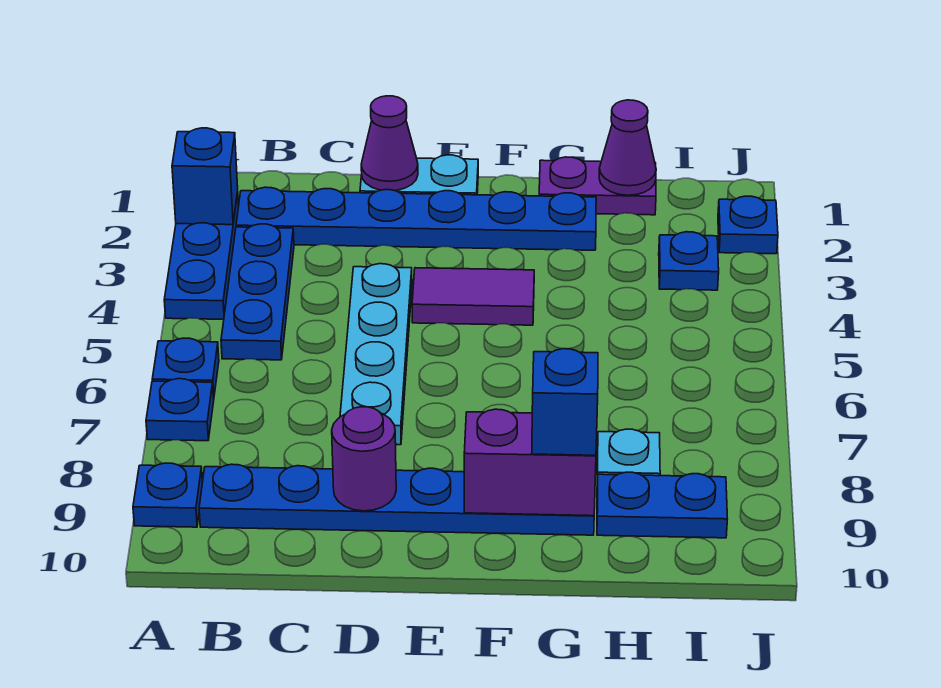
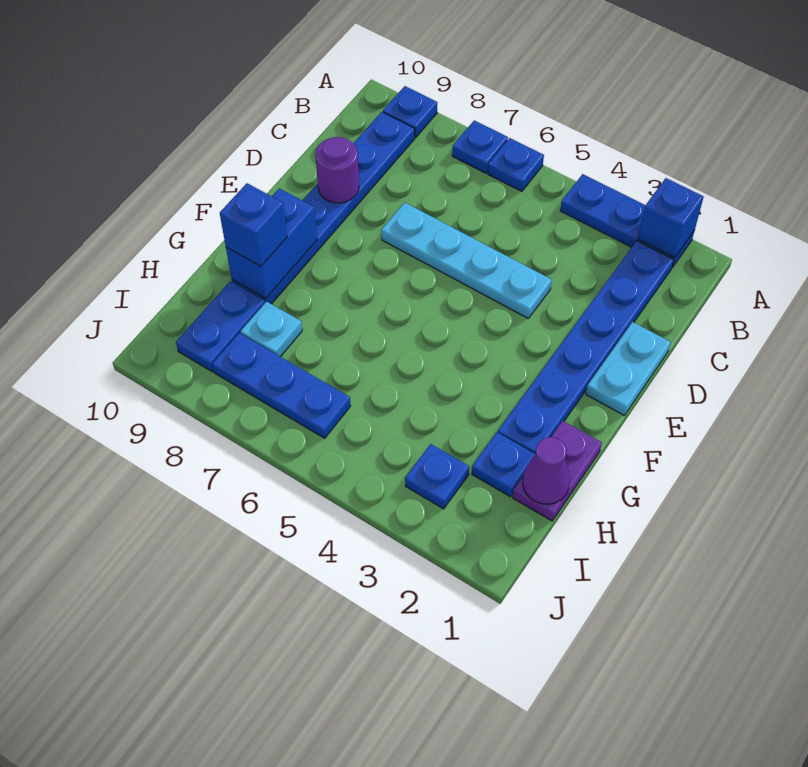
blue 1x3 plate [221,224,294,360] -> blue 1x3 plate moved to [212,333,350,438]
purple 1x1 cone [361,96,418,191] -> none
purple 1x2 tile [412,268,534,325] -> none
purple 1x2 brick [464,409,596,516] -> blue 1x2 brick [226,188,317,298]
blue 1x1 plate [718,196,778,254] -> blue 1x1 plate moved to [472,433,535,497]

